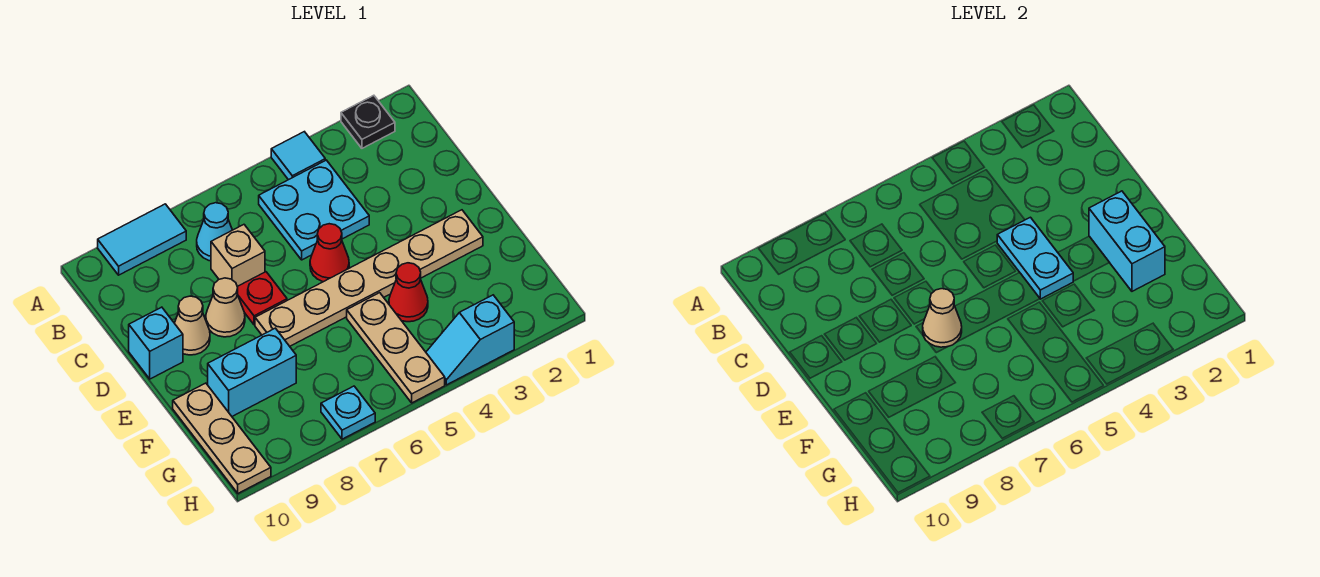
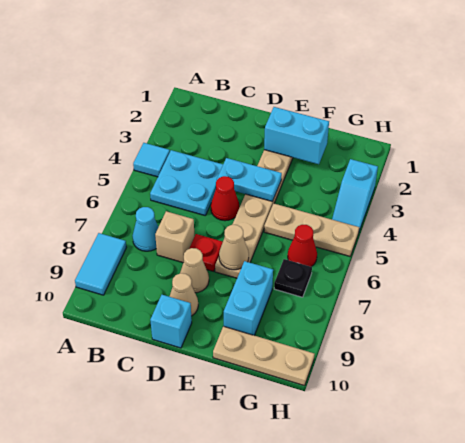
black 1x1 plate [341,95,395,148] -> black 1x1 plate moved to [274,259,312,297]
red 1x1 cone [389,263,428,322] -> red 1x1 cone moved to [288,225,317,267]
cyan 1x1 plate [321,386,375,439] -> none

